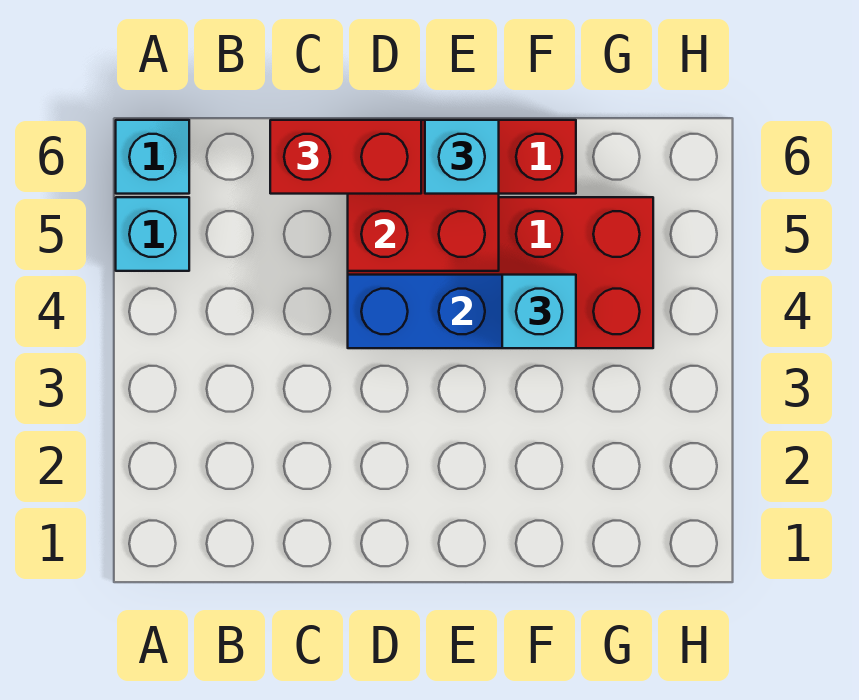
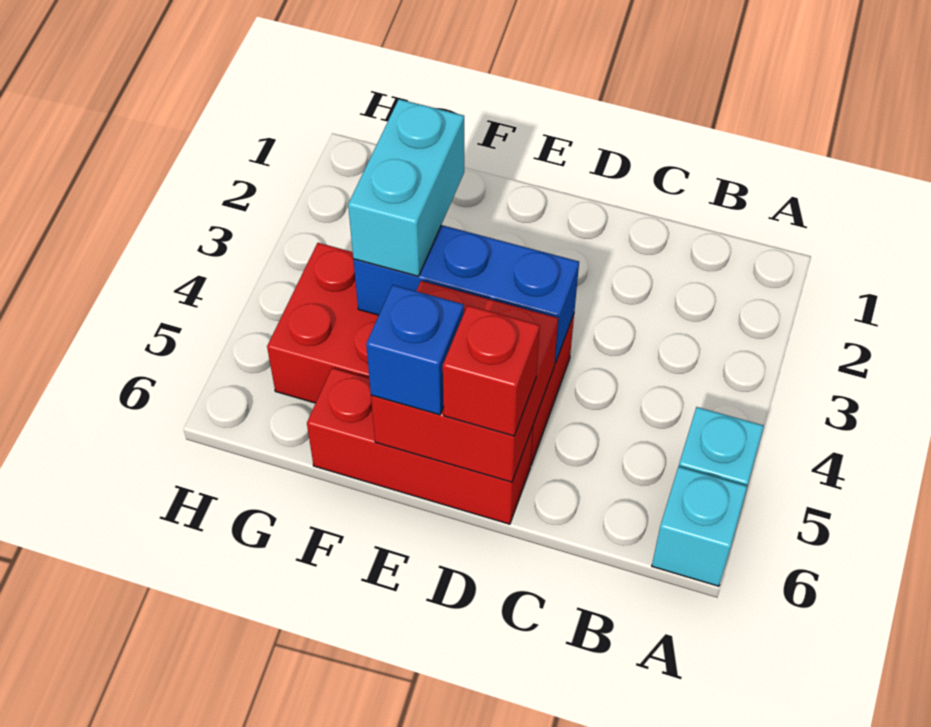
red 1x2 brick [270,120,421,194] -> red 1x1 brick [443,305,540,436]
cyan 1x1 brick [425,120,499,194] -> blue 1x1 brick [366,285,464,415]
cyan 1x1 brick [502,275,576,348] -> cyan 1x2 brick [348,99,464,276]

